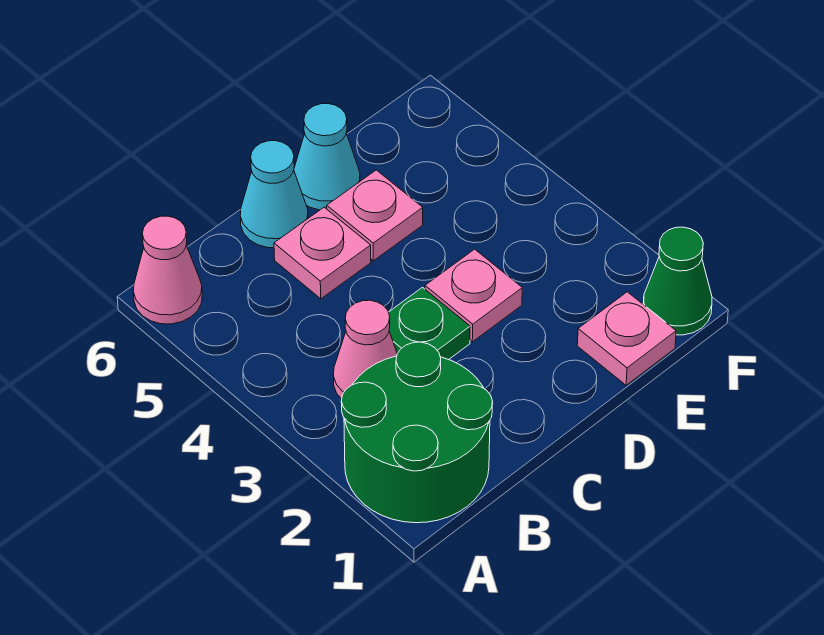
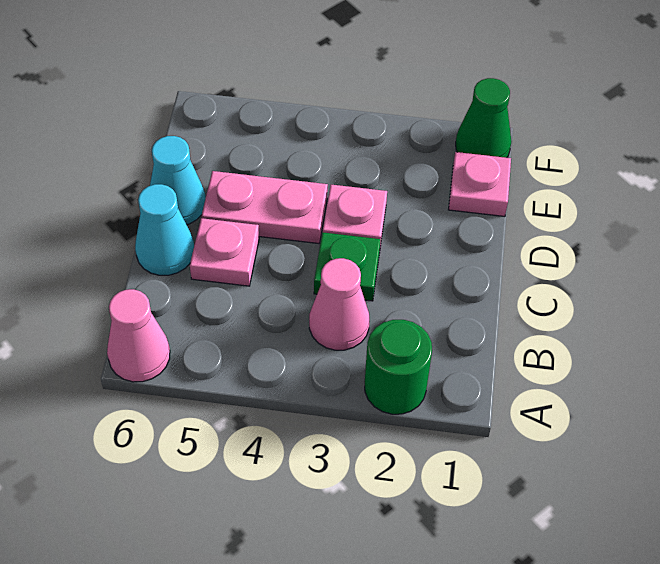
green 2x2 round brick [341,342,493,523] -> green 1x1 round brick [365,320,432,414]
pink 1x1 plate [327,170,423,261] -> pink 1x2 plate [202,171,328,244]

